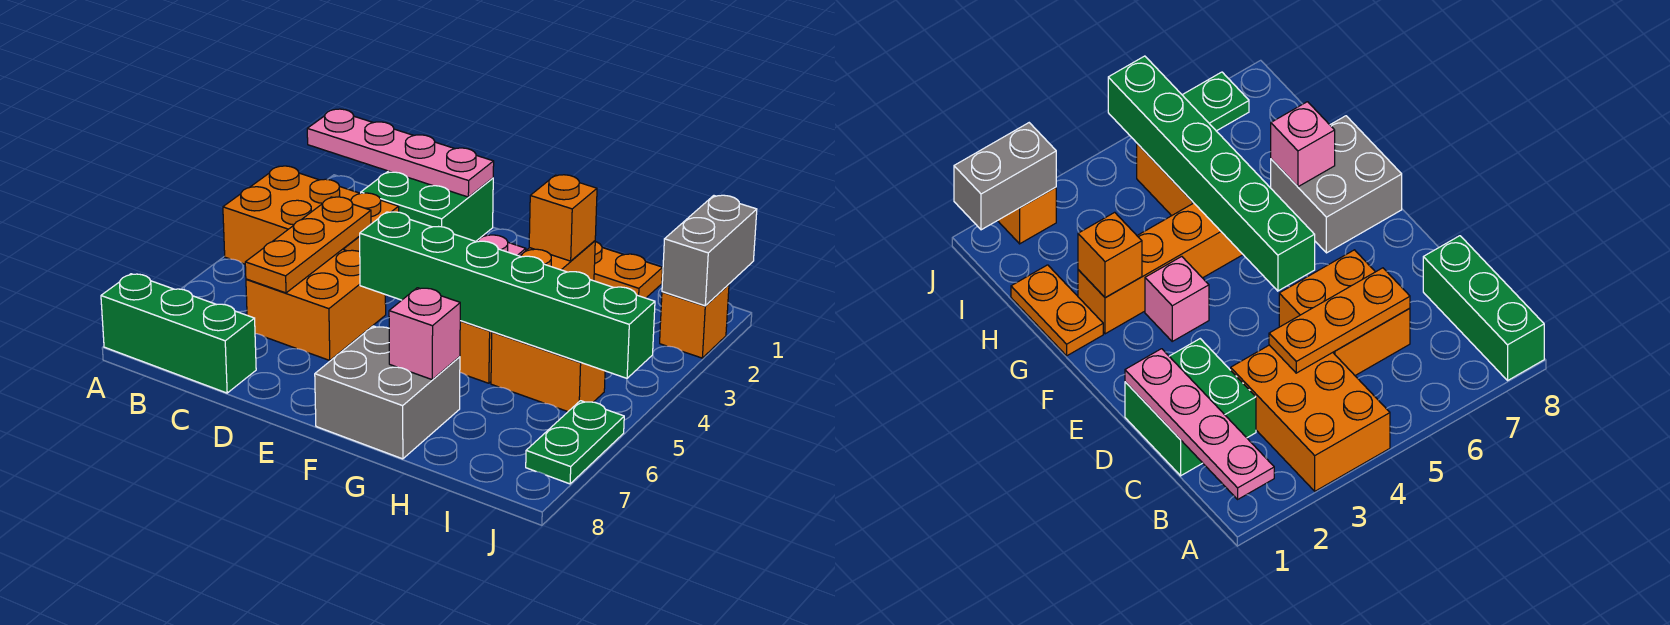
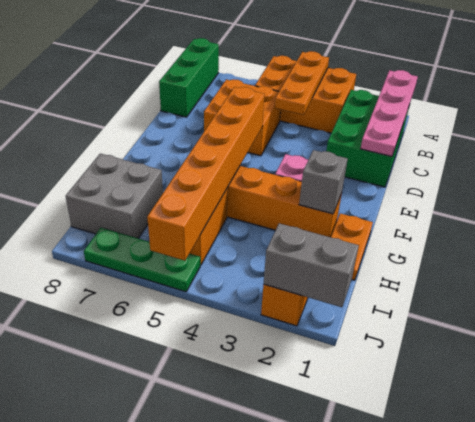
orange 2x3 brick [223,166,399,264] -> orange 2x3 brick turned to [255,56,356,133]
green 2x2 brick [361,171,493,241] -> green 2x3 brick [326,90,409,187]
orange 1x3 plate [245,197,371,293] -> orange 1x3 plate turned to [275,51,329,115]
green 1x6 brick [360,212,655,378] -> orange 1x6 brick [147,87,265,261]
grey 2x2 brick [315,326,460,459] -> grey 2x2 brick moved to [66,154,163,238]
orange 1x1 brick [529,175,597,261] -> grey 1x1 brick [299,150,348,214]
pink 1x1 brick [389,288,460,380] -> none
green 1x2 plate [526,401,624,484] -> green 1x3 plate [84,228,200,292]

